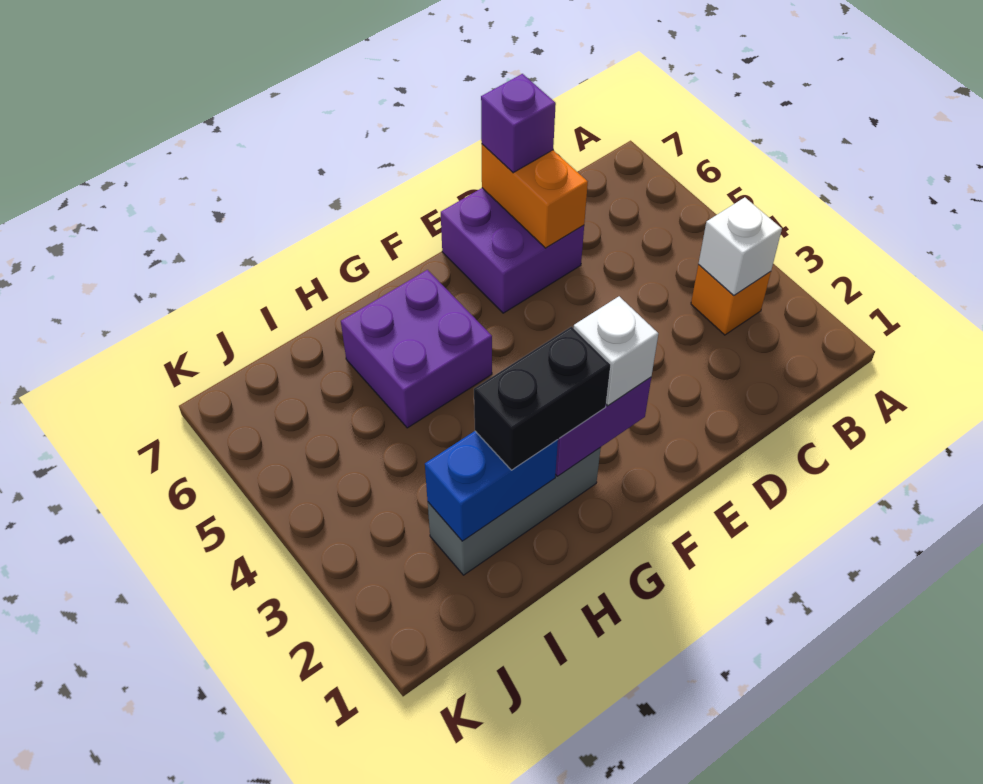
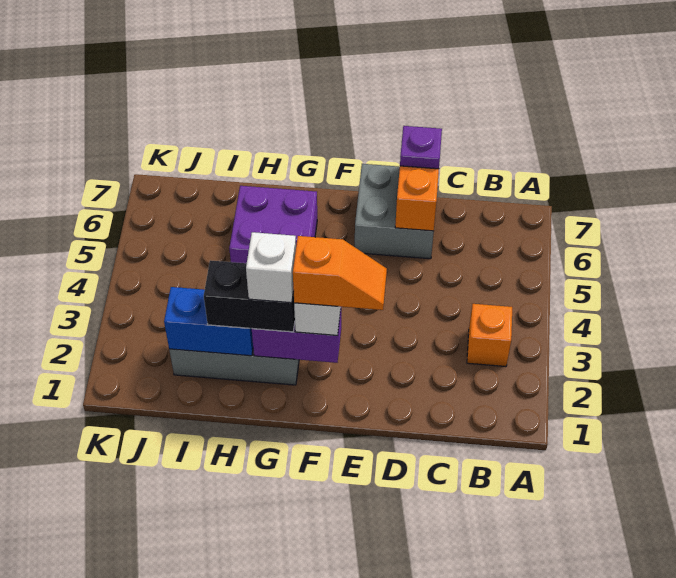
white 1x1 brick [698,197,782,296] -> white 1x1 brick moved to [246,232,296,303]
purple 2x2 brick [441,188,584,313] -> grey 2x2 brick [355,164,434,259]
purple 1x1 brick [481,74,556,173] -> purple 1x1 plate [400,126,442,169]
none -> orange 1x2 slope [293,236,387,310]

